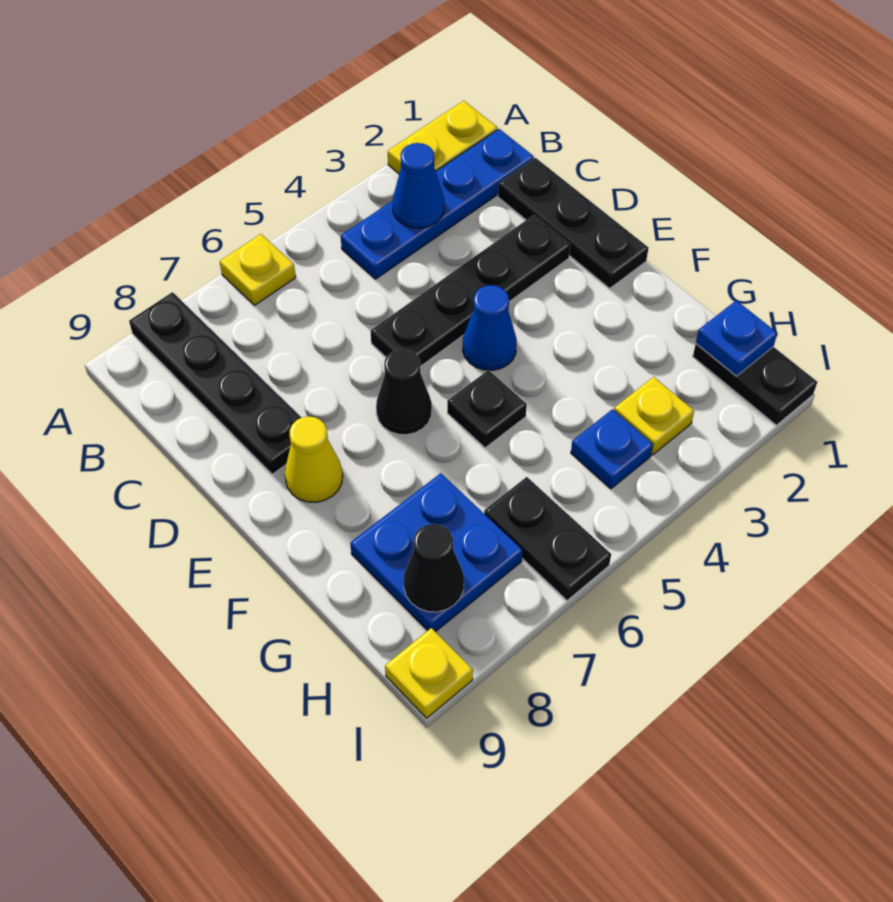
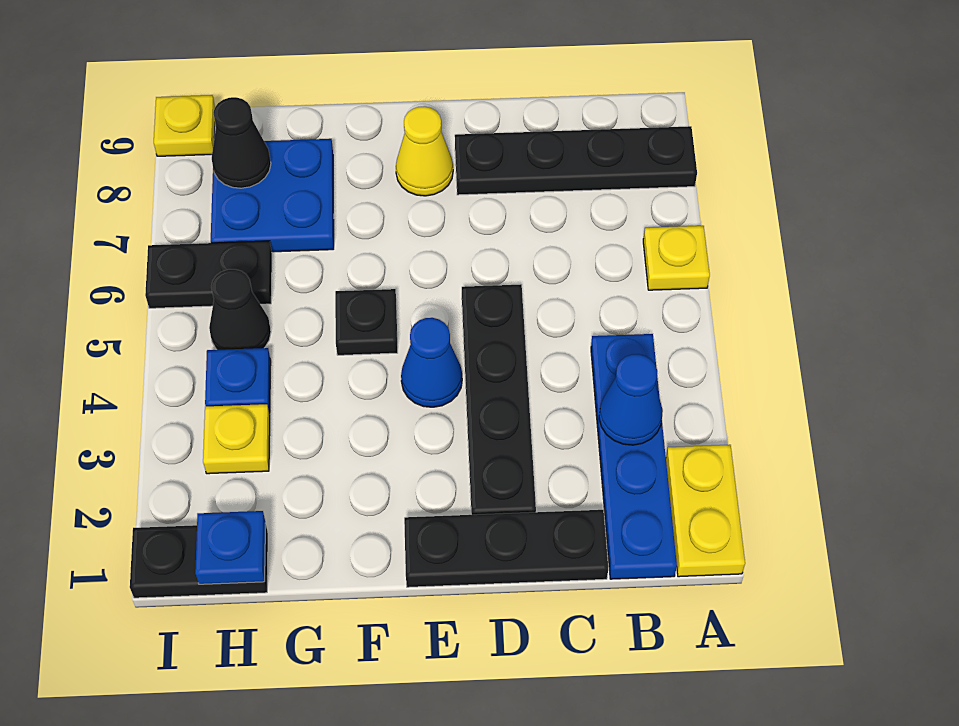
black 1x1 cone [376,349,432,435] -> black 1x1 cone moved to [209,269,271,350]

